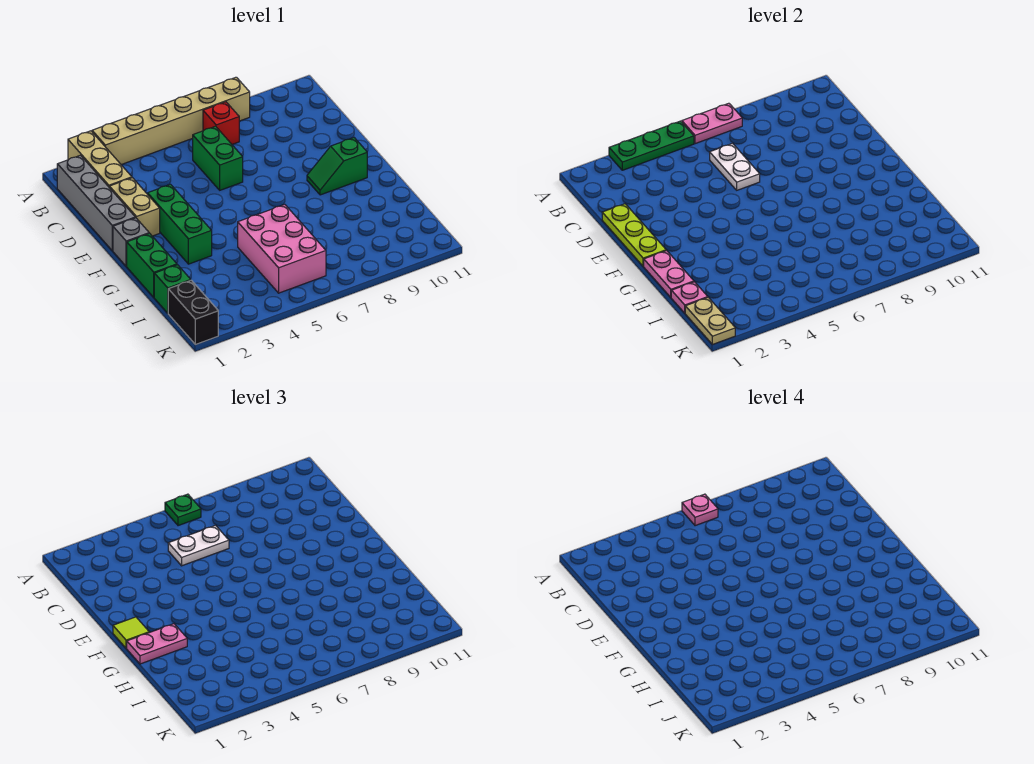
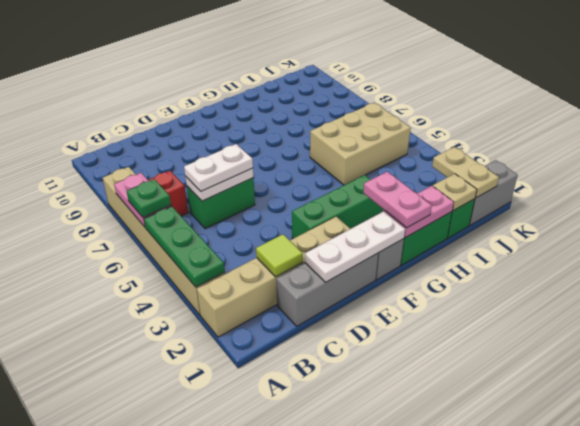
pink 1x1 plate [682,494,718,526] -> none
grey 1x4 brick [57,155,135,251] -> grey 1x3 brick [276,253,378,326]
white 1x2 plate [168,526,229,566] -> white 1x2 plate turned to [184,144,253,191]
lime 1x3 plate [602,204,666,266] -> white 1x3 plate [305,211,405,283]
lime 1x1 tile [113,617,149,648] -> lime 1x1 tile moved to [256,234,303,277]
green 1x2 slope [307,138,367,195] -> none
pink 2x3 brick [238,205,326,293] -> tan 2x3 brick [310,103,411,185]
pink 1x1 plate [671,282,708,313] -> tan 1x1 plate [433,174,477,211]
black 1x2 brick [168,280,218,344] -> grey 1x2 brick [469,160,518,225]
tan 1x2 plate [685,297,735,344] -> tan 1x2 plate turned to [432,147,499,198]

